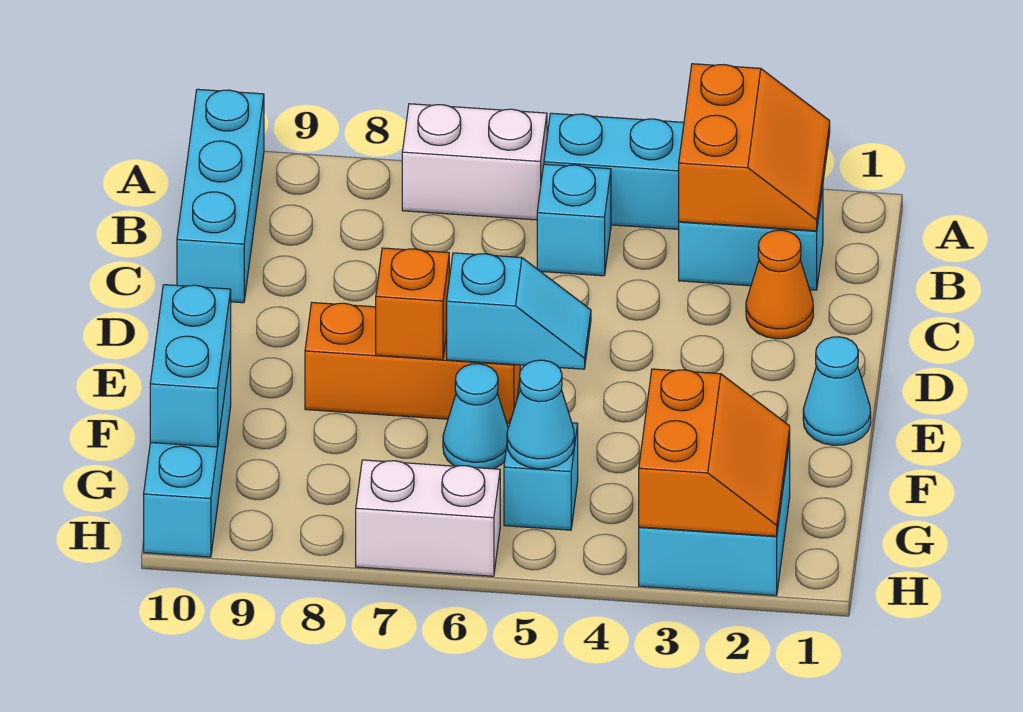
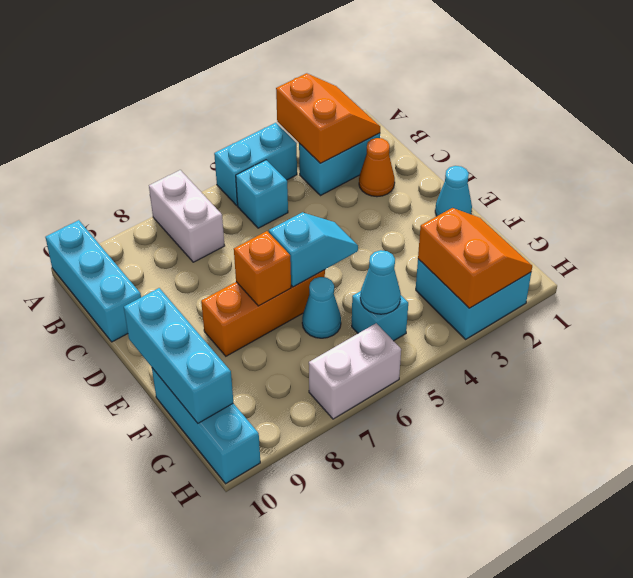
white 1x2 brick [402,104,547,220] -> white 1x2 brick turned to [149,170,225,262]
cyan 1x2 brick [150,285,231,447] -> cyan 1x3 brick [124,288,233,423]

